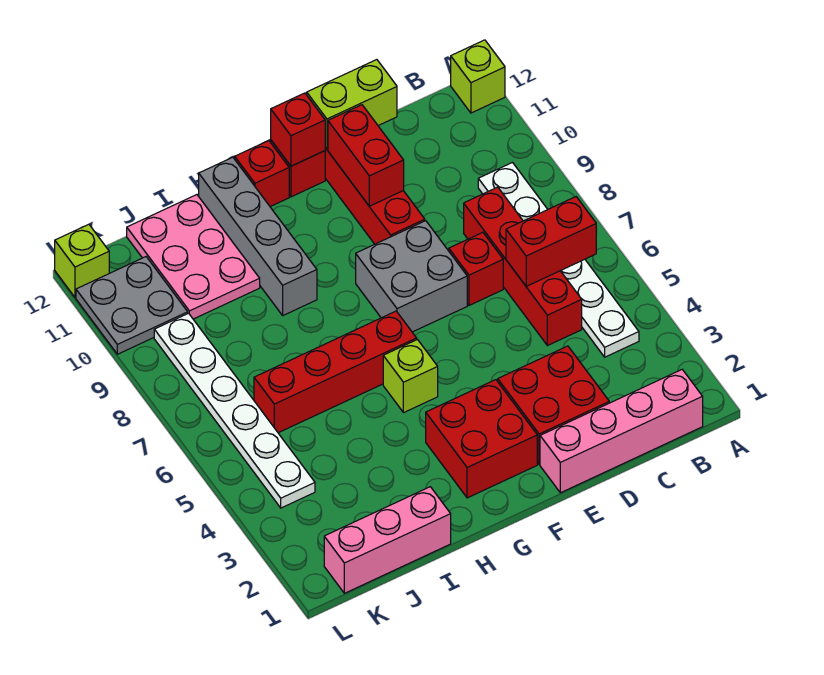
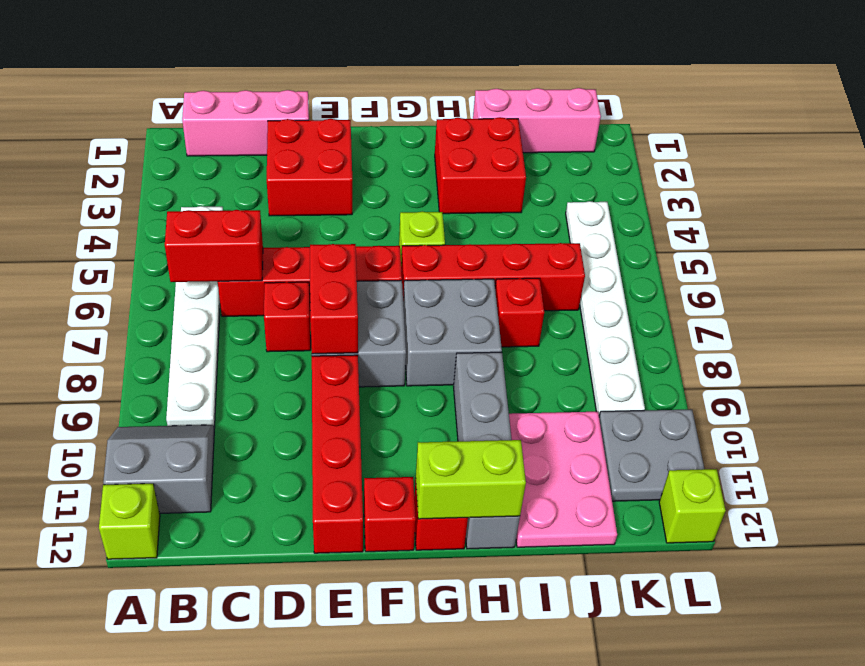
none -> grey 2x2 slope [103,425,214,513]
pink 1x4 brick [540,370,703,493] -> pink 1x3 brick [182,90,309,156]
red 1x4 brick [464,187,582,346] -> red 1x4 brick turned to [218,246,402,316]
lime 1x2 brick [307,60,397,149] -> lime 1x2 brick moved to [416,440,526,519]
red 1x2 brick [328,105,404,206] -> red 1x2 brick moved to [310,244,358,354]
red 2x2 brick [426,380,537,498] -> red 2x2 brick moved to [435,117,526,214]
red 1x1 brick [271,93,325,166] -> red 1x1 brick moved to [495,278,544,347]
none -> grey 2x2 brick [403,279,502,386]

